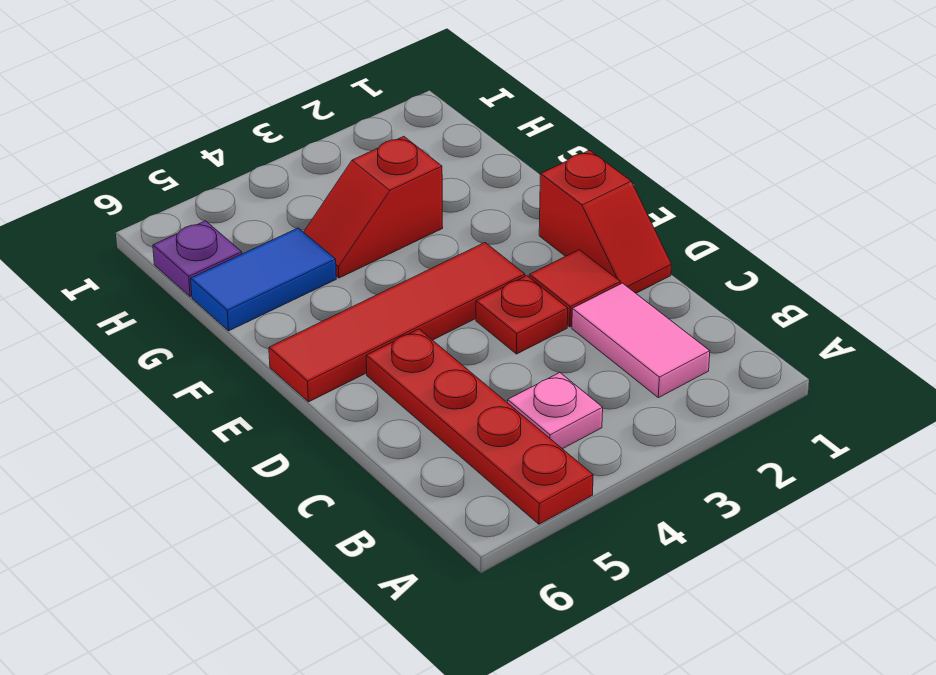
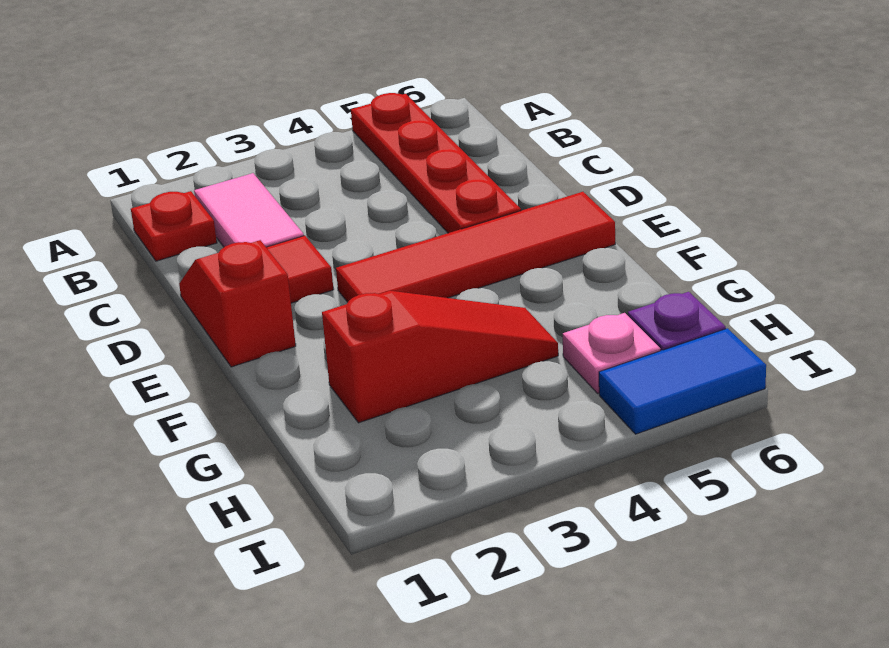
pink 1x1 plate [508,372,603,449] -> pink 1x1 plate moved to [563,313,660,393]
red 1x1 plate [476,276,568,354] -> red 1x1 plate moved to [131,191,217,261]
red 1x2 slope [304,136,443,278] -> red 1x3 slope [322,291,558,423]
blue 1x2 tile [191,228,336,331] -> blue 1x2 tile moved to [599,328,766,434]

